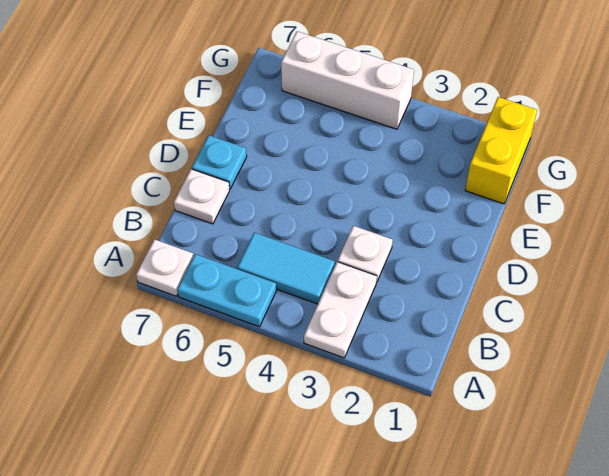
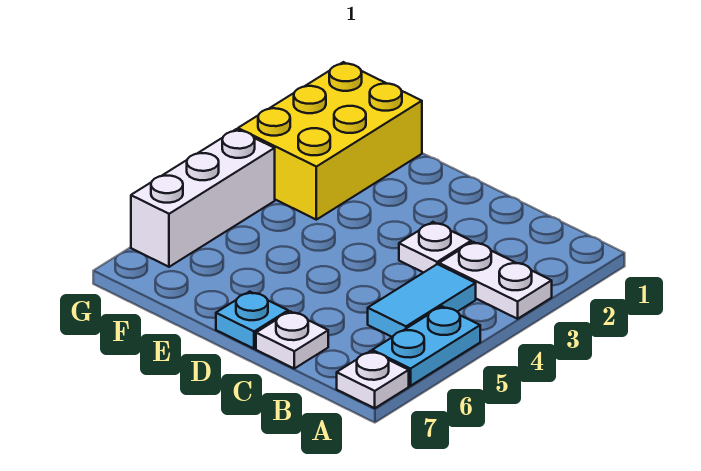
yellow 1x2 brick [465,97,537,204] -> yellow 2x3 brick [238,62,422,220]

